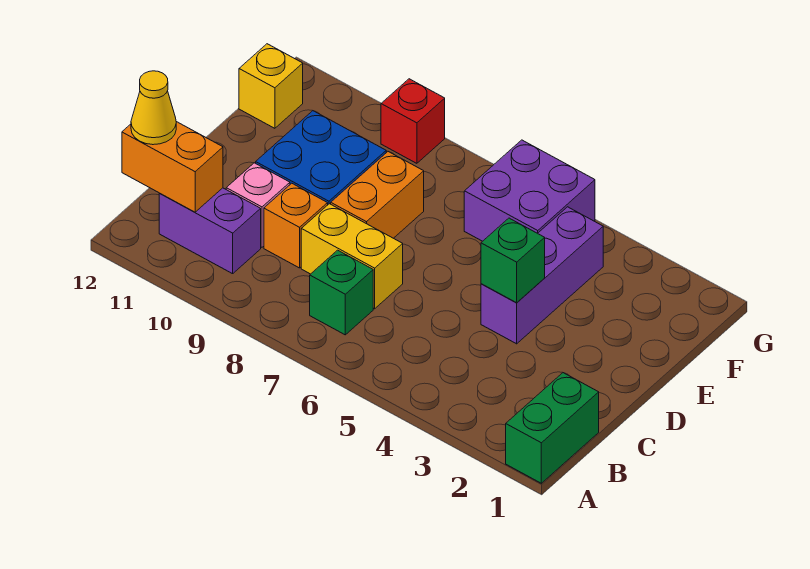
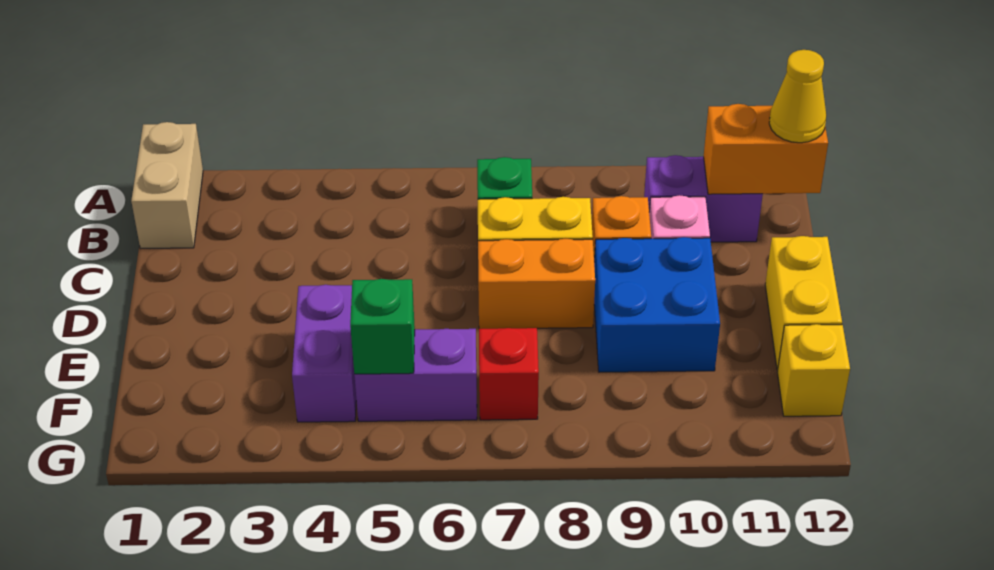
green 1x2 brick [506,373,599,483] -> tan 1x2 brick [131,122,203,249]
purple 1x3 brick [481,207,603,344] -> purple 1x2 brick [292,285,356,422]
green 1x1 brick [481,218,545,303] -> green 1x1 brick moved to [350,279,415,374]
orange 1x2 brick [331,152,424,238] -> orange 1x2 brick turned to [478,239,595,329]
none -> yellow 1x2 brick [765,236,842,370]
purple 2x2 brick [464,140,595,241] -> purple 1x2 brick [354,329,477,421]
red 1x1 brick [381,79,445,163] -> red 1x1 brick moved to [479,328,539,420]

